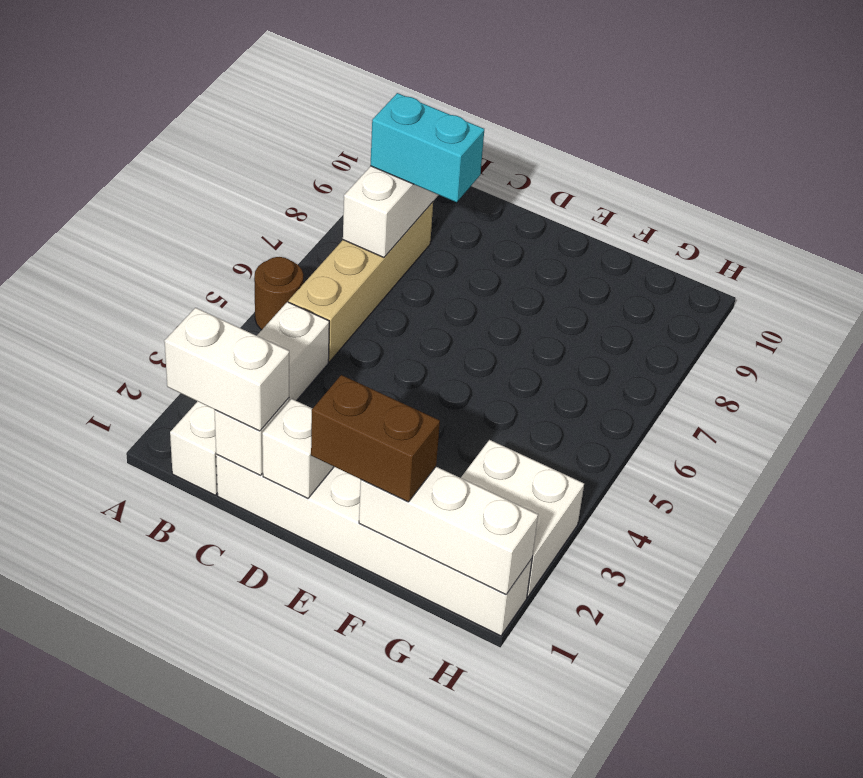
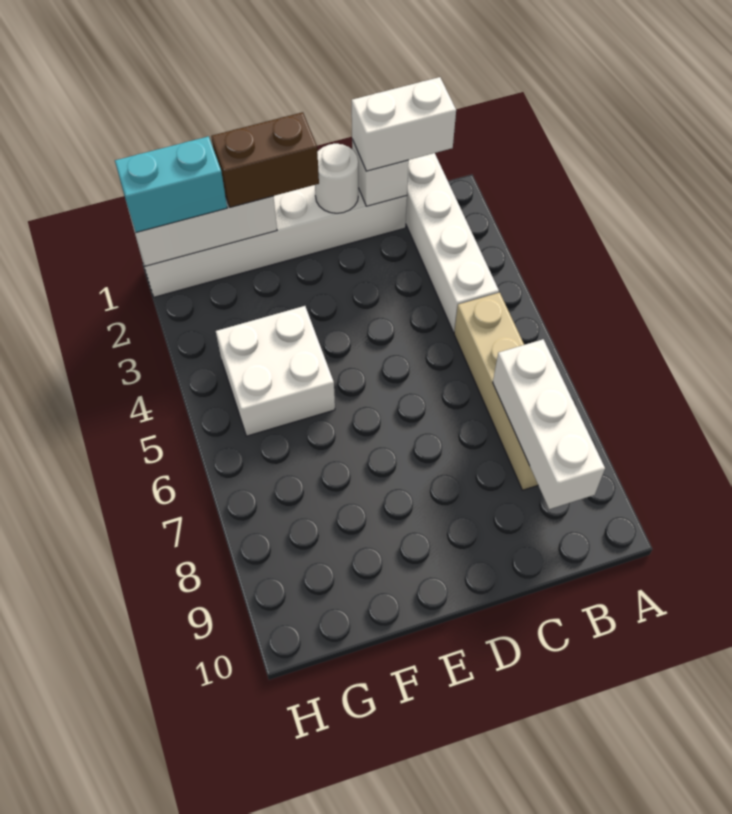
brown 1x1 round brick [254,257,303,330] -> none
cyan 1x2 brick [370,93,484,202] -> cyan 1x2 brick moved to [115,136,227,233]
white 1x1 brick [262,399,334,499] -> white 1x1 round brick [315,144,358,213]
white 2x2 brick [461,440,584,597] -> white 2x2 brick moved to [216,306,335,436]

